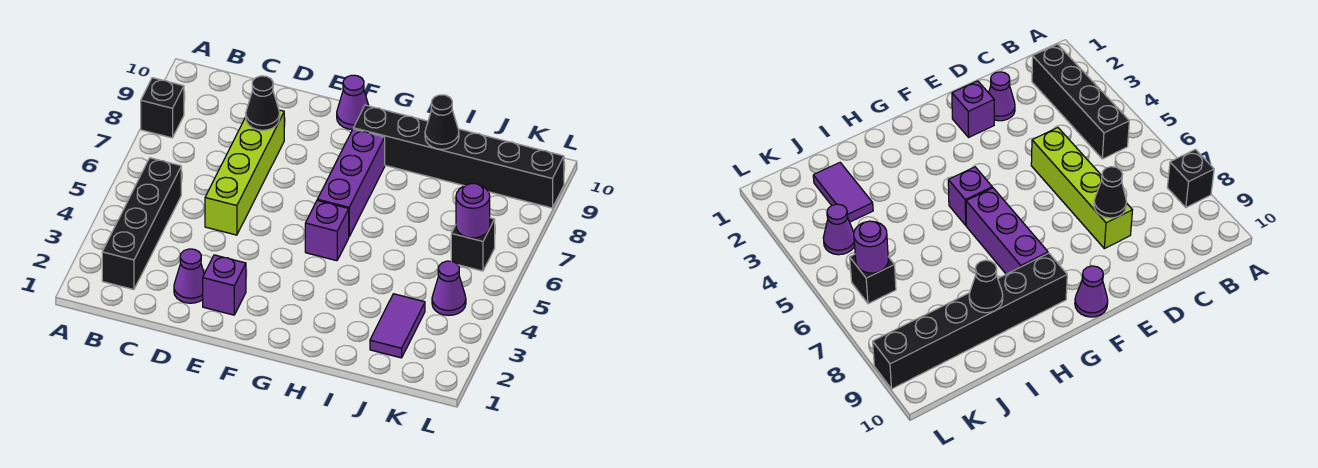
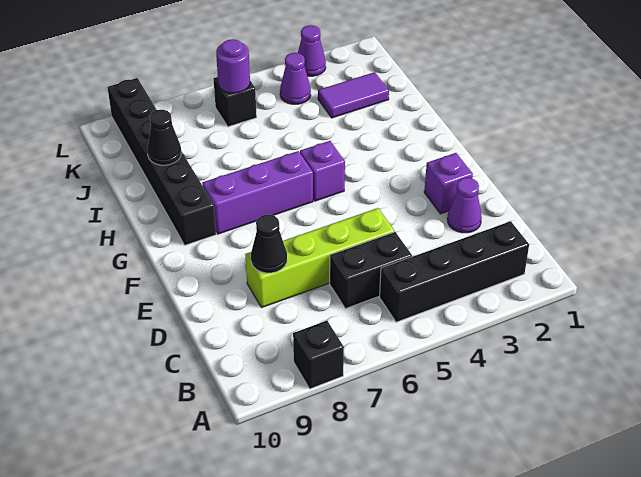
none -> black 1x2 brick [330,232,412,309]
purple 1x1 cone [337,75,369,130] -> purple 1x1 cone moved to [298,25,326,76]

